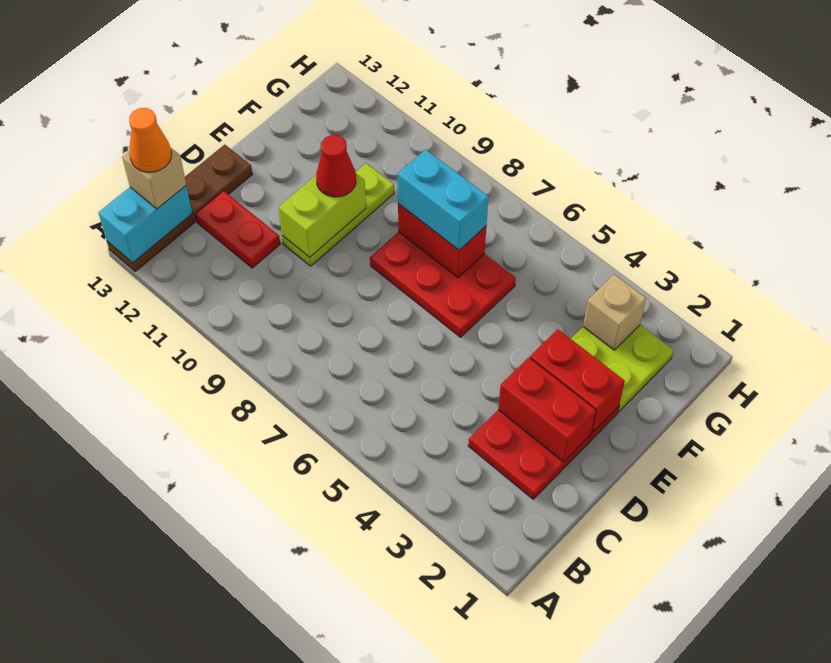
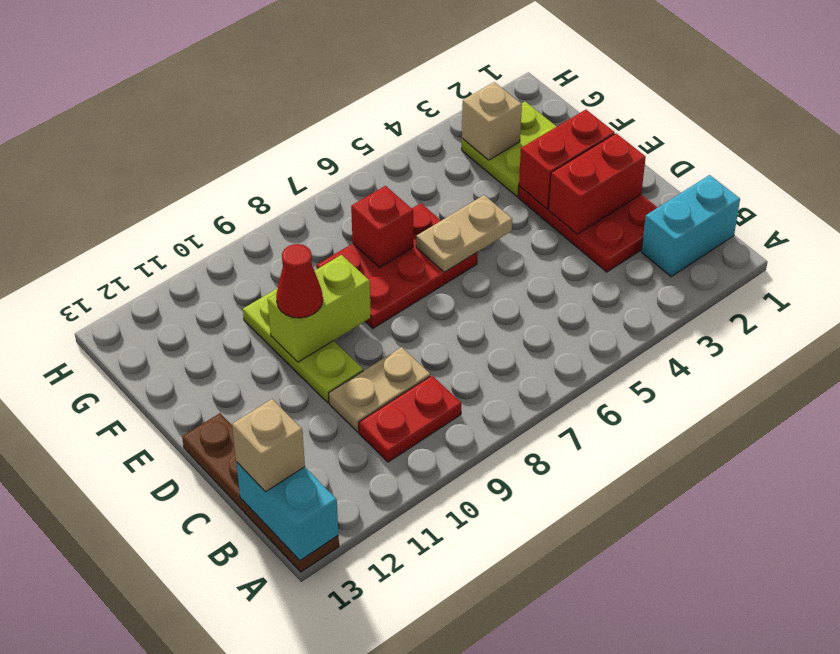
orange 1x1 cone [129,108,172,172] -> none
none -> tan 1x2 plate [329,347,430,432]
red 1x2 plate [195,191,280,268] -> red 1x2 plate moved to [359,376,461,462]
lime 1x2 brick [278,174,366,257] -> lime 1x2 brick turned to [268,255,371,362]
none -> tan 1x2 plate [416,195,512,272]
red 1x2 brick [398,204,486,278] -> red 1x1 brick [351,186,413,267]
cyan 1x2 brick [398,149,488,250] -> cyan 1x2 brick moved to [641,175,740,277]

